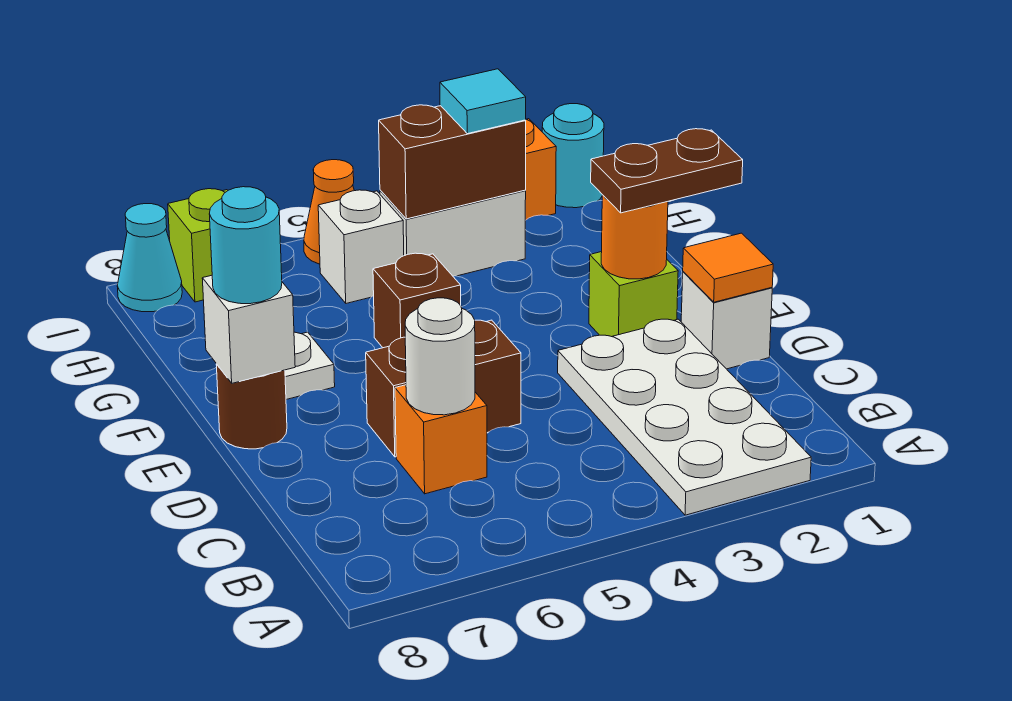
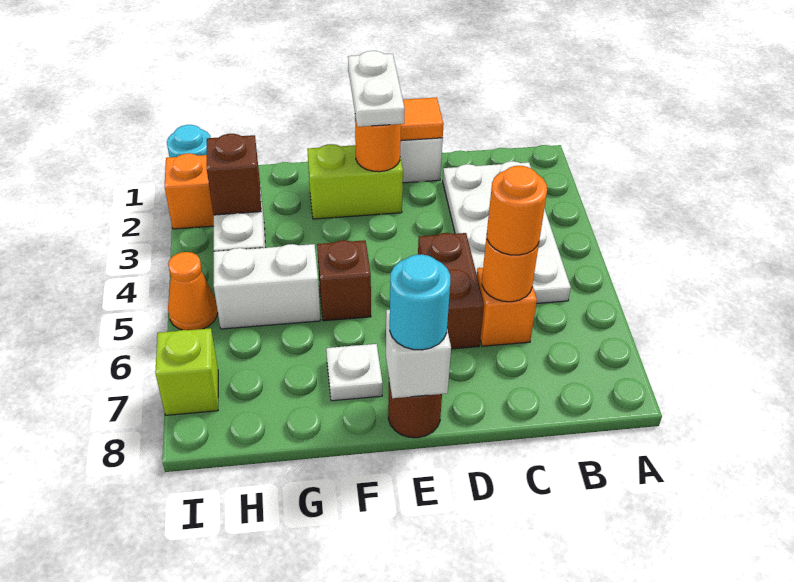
white 2x4 plate [558,319,811,515] -> white 2x4 plate turned to [443,161,571,303]
white 1x1 round brick [405,298,475,415] -> orange 1x1 round brick [482,236,539,302]
none -> orange 1x1 round brick [487,166,547,255]
brown 1x2 plate [591,129,743,213] -> white 1x2 plate [348,51,405,127]
lime 1x1 brick [589,252,678,337] -> lime 1x2 brick [307,144,403,219]
brown 1x2 brick [379,105,526,219] -> brown 1x1 brick [207,134,261,215]
cyan 1x1 tile [440,69,526,134] -> none
white 1x1 brick [318,190,404,303] -> white 1x2 brick [214,244,320,329]
cyan 1x1 cone [117,204,182,312] -> none

